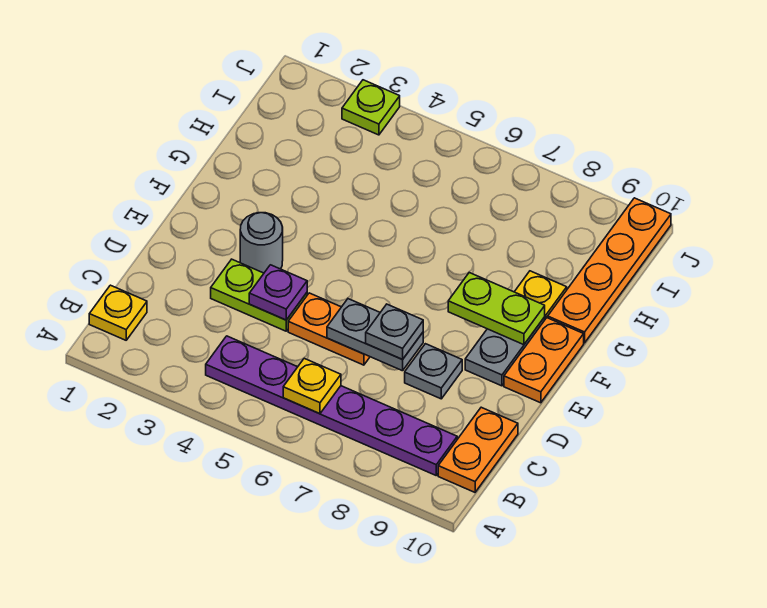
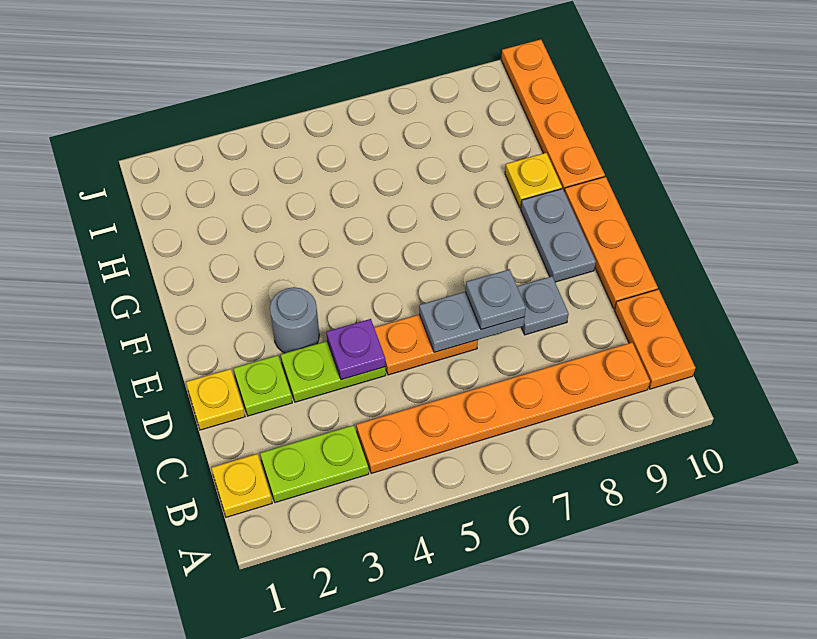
purple 1x6 plate [206,336,457,475] -> orange 1x6 plate [356,342,650,474]
yellow 1x1 plate [283,358,341,414] -> yellow 1x1 plate moved to [186,369,245,430]
orange 1x2 plate [504,318,584,403] -> orange 1x3 plate [564,177,658,309]
lime 1x2 plate [448,273,545,345] -> lime 1x2 plate moved to [260,425,369,503]
lime 1x1 plate [342,80,400,135] -> lime 1x1 plate moved to [233,355,292,416]

